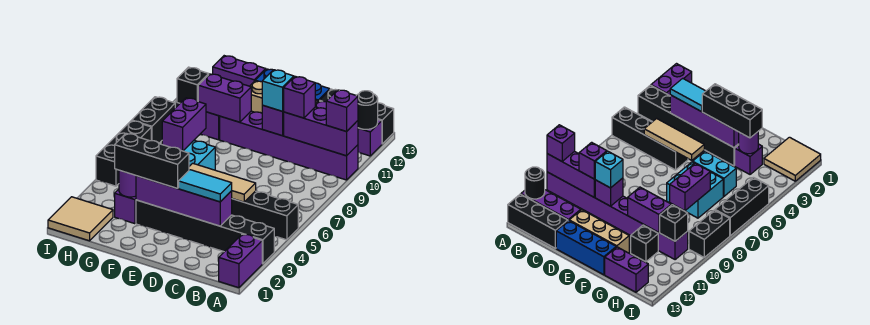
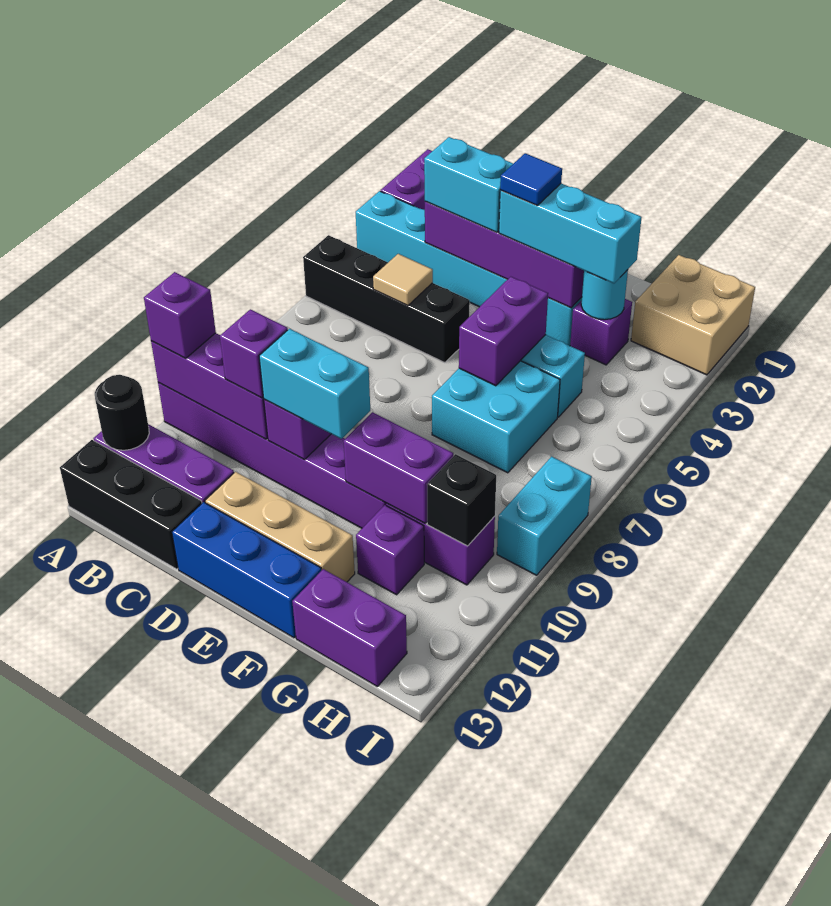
black 1x6 brick [136,200,274,264] -> cyan 1x6 brick [356,191,582,346]
cyan 1x2 tile [179,170,232,202] -> cyan 1x2 brick [424,137,513,232]
tan 1x3 tile [189,163,256,202] -> tan 1x1 tile [373,254,433,306]
cyan 1x1 brick [262,70,294,111] -> cyan 1x2 brick [259,329,370,439]
black 1x3 brick [115,133,189,188] -> cyan 1x3 brick [499,183,642,283]
none -> blue 1x1 tile [500,153,562,206]
purple 1x1 round brick [119,170,136,197] -> cyan 1x1 round brick [581,270,628,320]
purple 1x2 brick [162,98,206,151] -> purple 1x2 brick moved to [459,277,548,386]
black 1x1 brick [631,225,658,262] -> purple 1x1 brick [356,505,424,595]
tan 2x2 tile [48,197,113,241] -> tan 2x2 brick [631,255,755,375]
black 1x3 brick [96,121,151,186] -> none
black 1x2 brick [132,97,175,143] -> cyan 1x2 brick [497,456,592,575]

